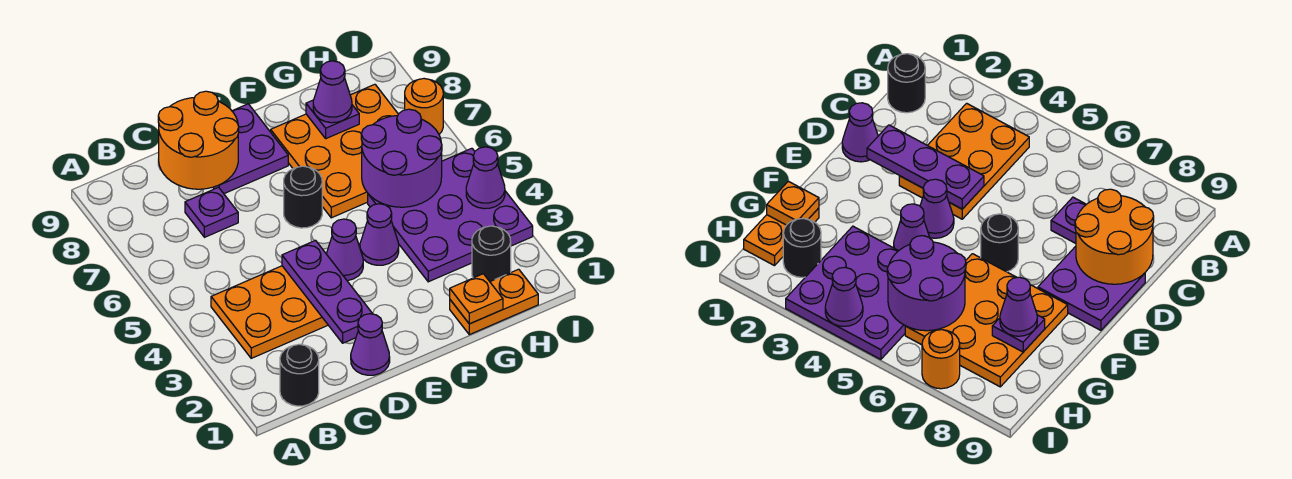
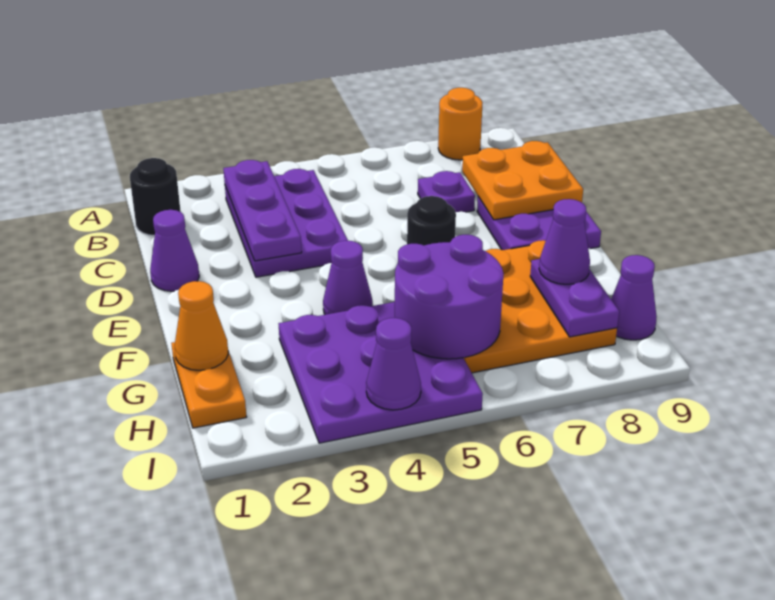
orange 2x3 plate [211,266,328,358] -> purple 2x3 plate [225,169,348,277]
orange 2x2 round brick [158,91,239,189] -> orange 2x2 plate [462,141,583,220]
purple 1x3 plate [282,241,372,343] -> purple 1x3 plate turned to [223,160,302,261]
purple 1x1 cone [326,219,363,281] -> purple 1x1 cone moved to [611,255,657,340]
orange 1x1 plate [450,274,503,324] -> orange 1x1 cone [175,281,228,370]
purple 1x1 plate [306,100,359,139] -> purple 1x2 plate [530,259,619,337]
black 1x1 round brick [472,226,511,281] -> none
orange 1x1 round brick [405,79,443,134] -> orange 1x1 round brick moved to [438,88,482,160]

